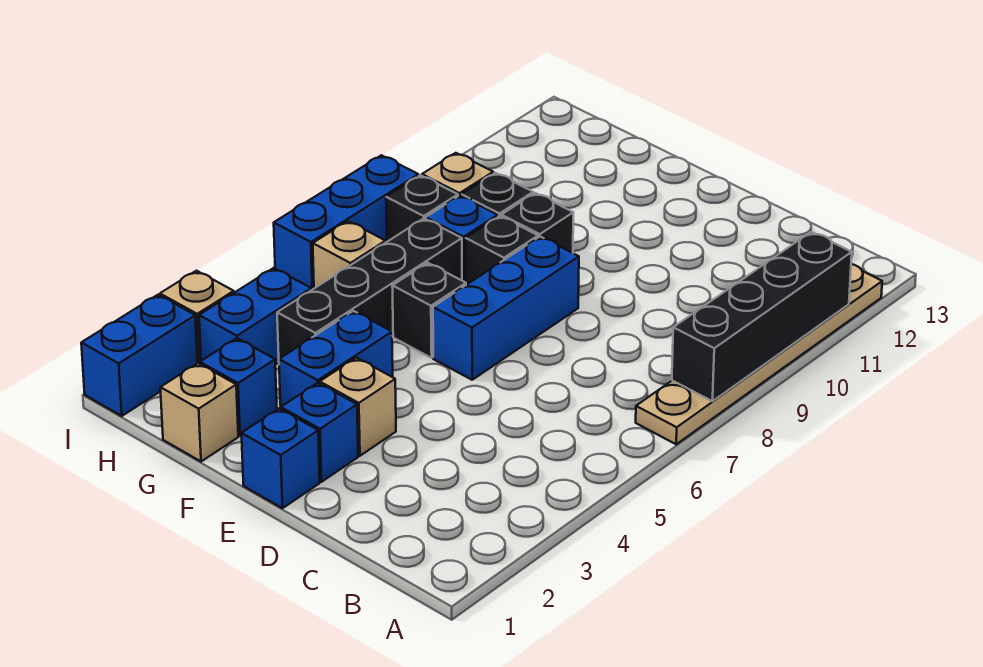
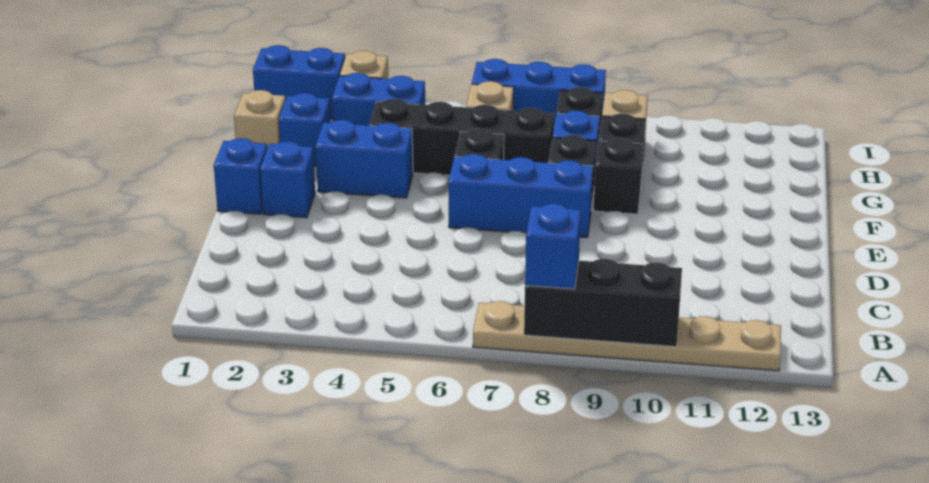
black 1x4 brick [672,232,852,401] -> black 1x3 brick [524,259,682,347]
none -> blue 1x1 brick [525,204,581,289]
tan 1x1 brick [320,358,396,456] -> none

